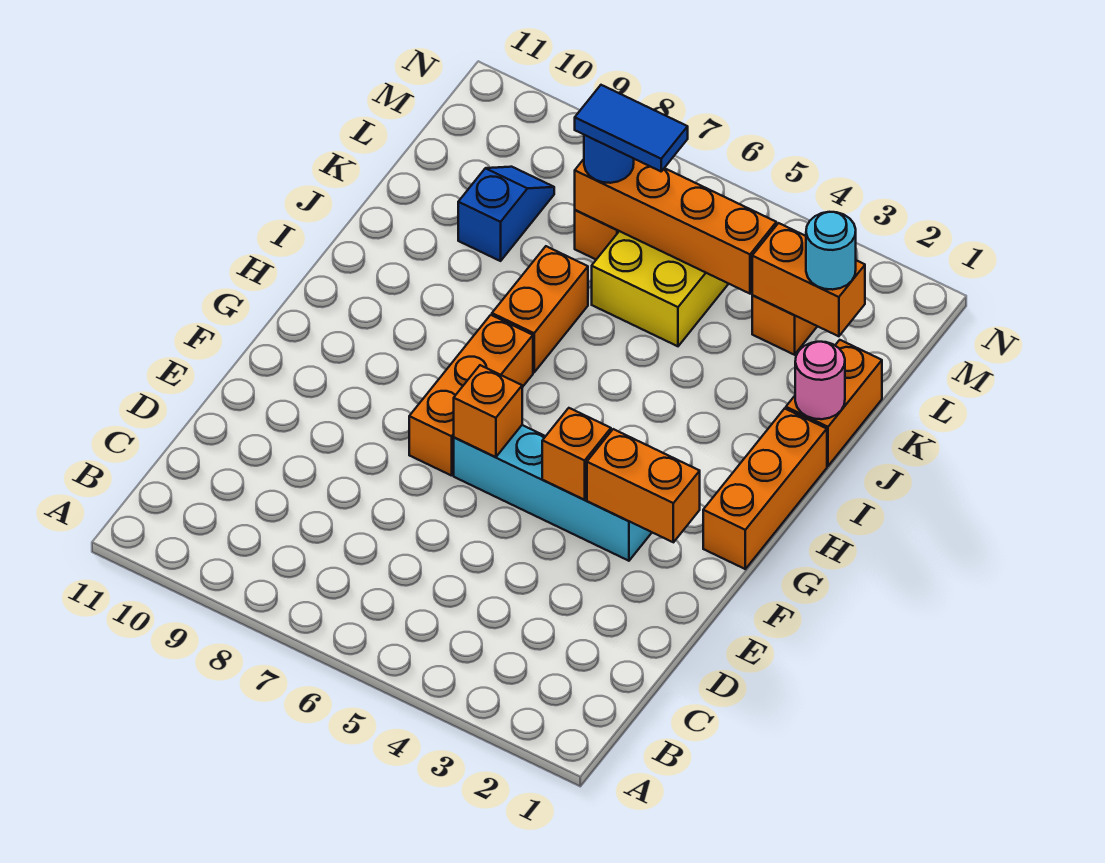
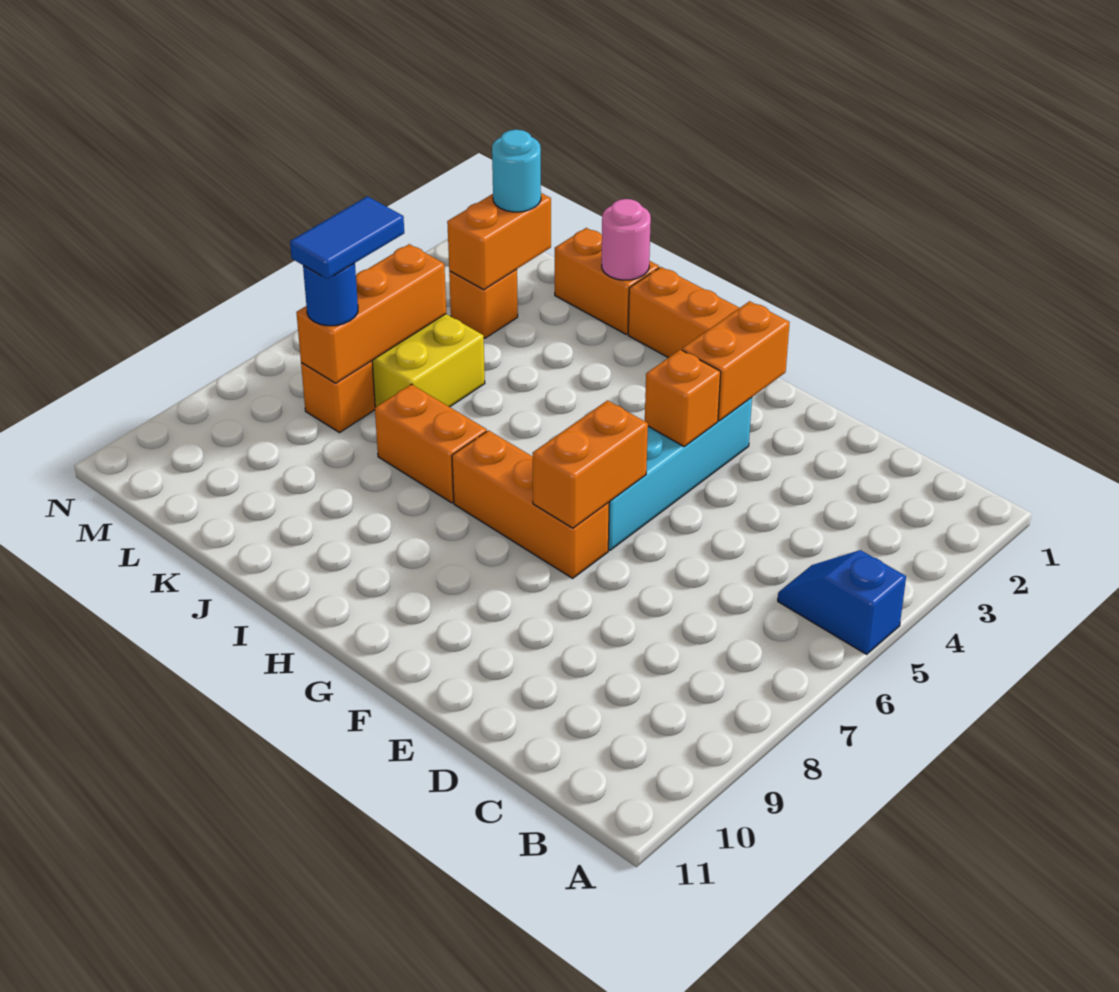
orange 1x1 brick [454,365,522,457] -> orange 1x2 brick [533,400,648,528]
blue 1x2 slope [458,167,554,261] -> blue 1x2 slope moved to [778,550,906,654]
orange 1x4 brick [575,159,776,294] -> orange 1x3 brick [296,244,446,383]

